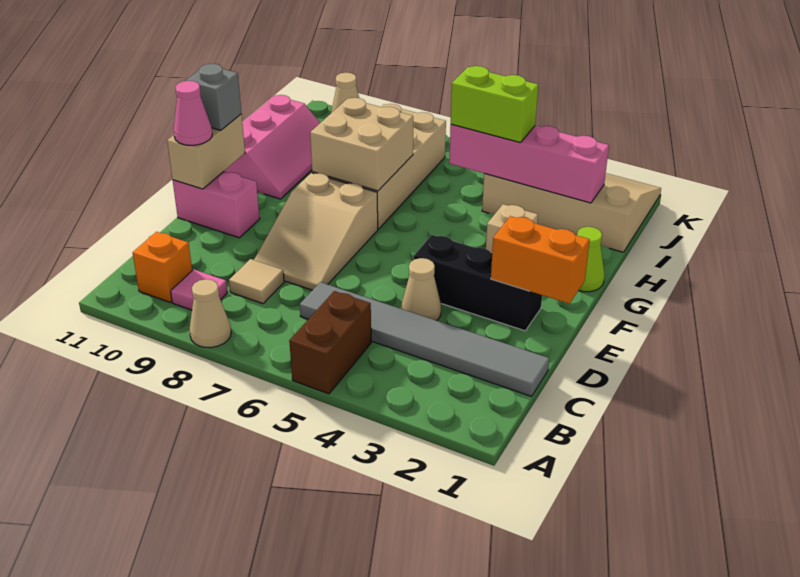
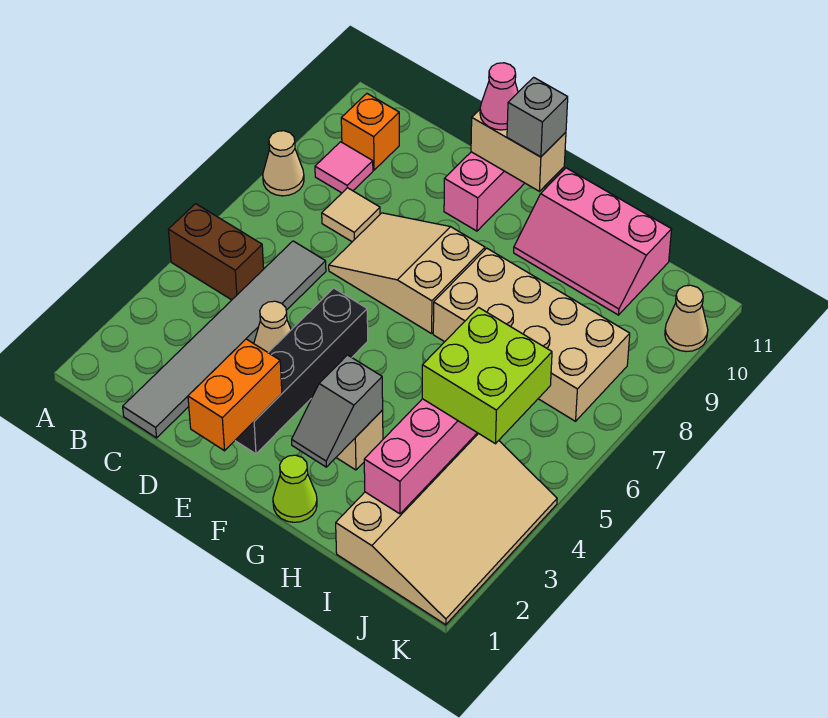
black 1x3 brick [414,235,542,331] -> black 1x4 brick [235,288,368,454]
none -> grey 1x2 slope [292,355,383,467]
tan 2x2 brick [310,98,413,191] -> none
lime 1x2 brick [451,66,538,143] -> lime 2x2 brick [422,308,552,444]

